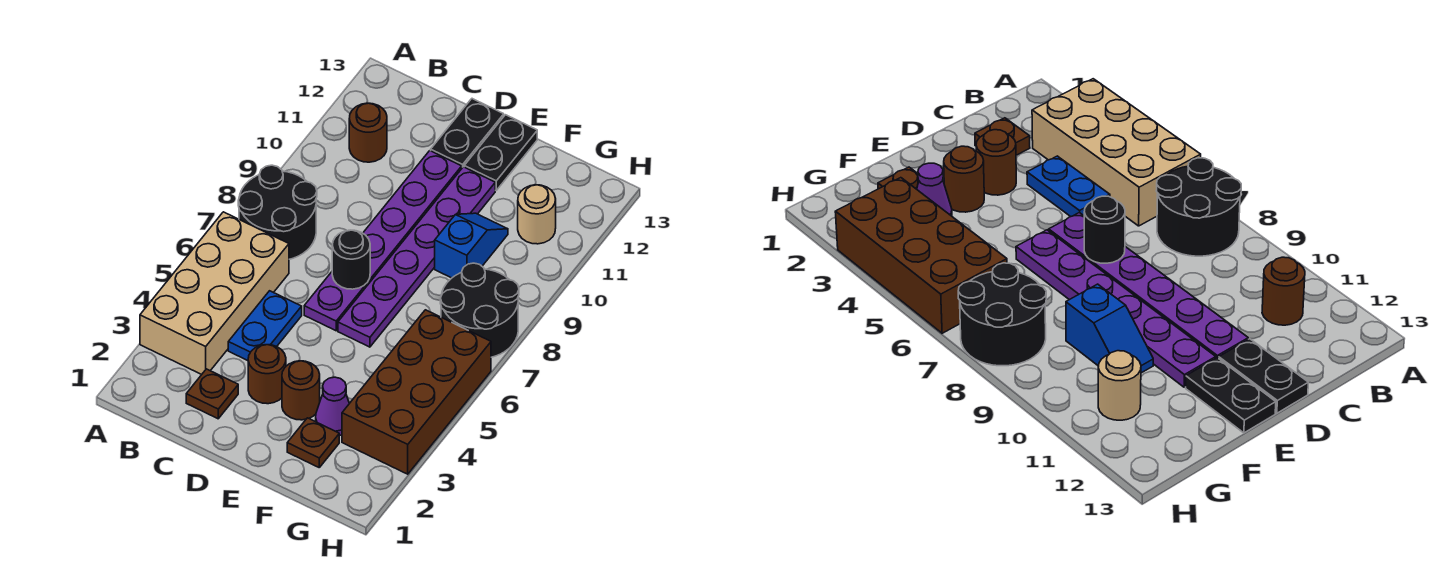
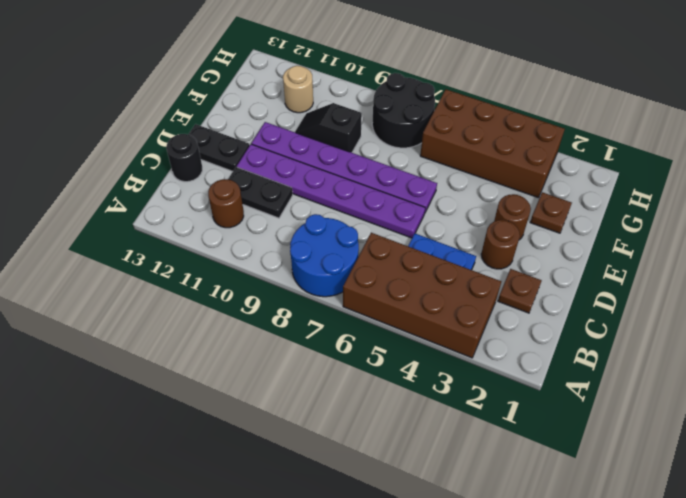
tan 2x4 brick [140,212,289,375] -> brown 2x4 brick [343,233,501,358]
black 2x2 round brick [238,165,317,259] -> blue 2x2 round brick [290,214,359,297]
black 1x1 round brick [332,230,370,289] -> black 1x1 round brick moved to [166,134,202,182]
black 1x2 plate [464,115,537,190] -> black 1x2 plate moved to [228,167,293,218]
purple 1x1 cone [316,377,349,436] -> none
blue 1x2 slope [435,213,508,278] -> black 1x2 slope [295,103,362,153]

